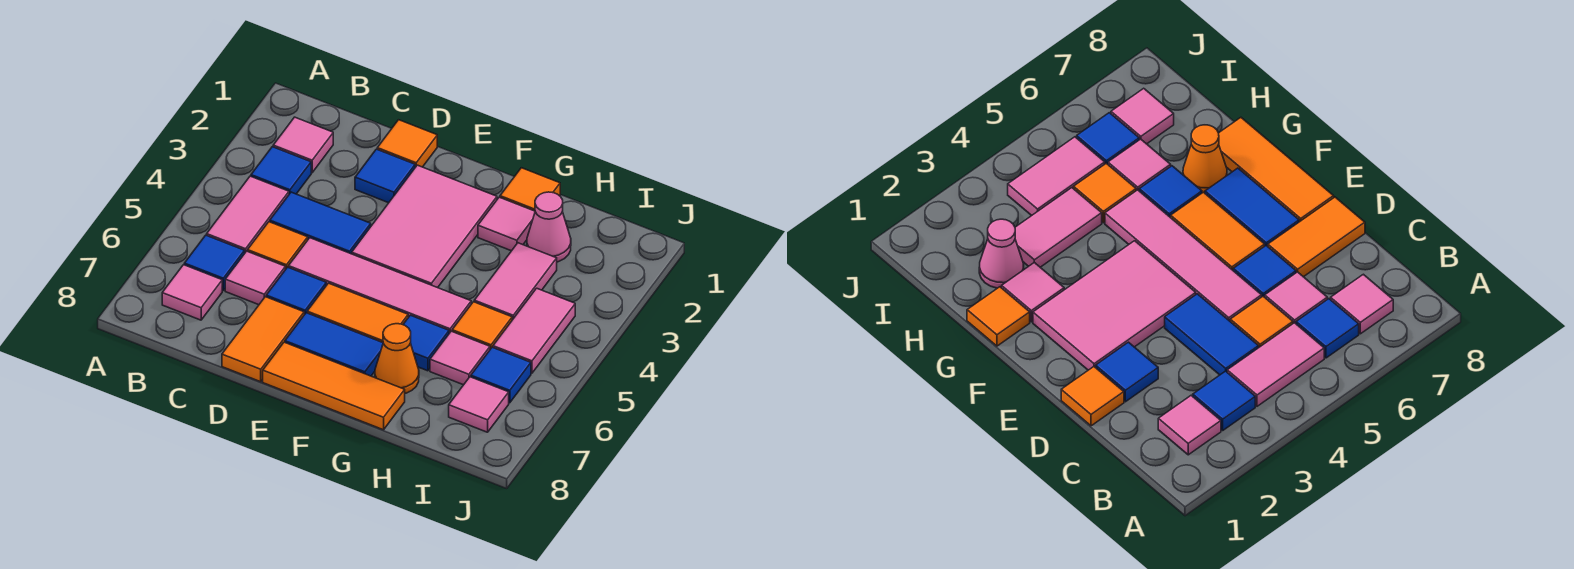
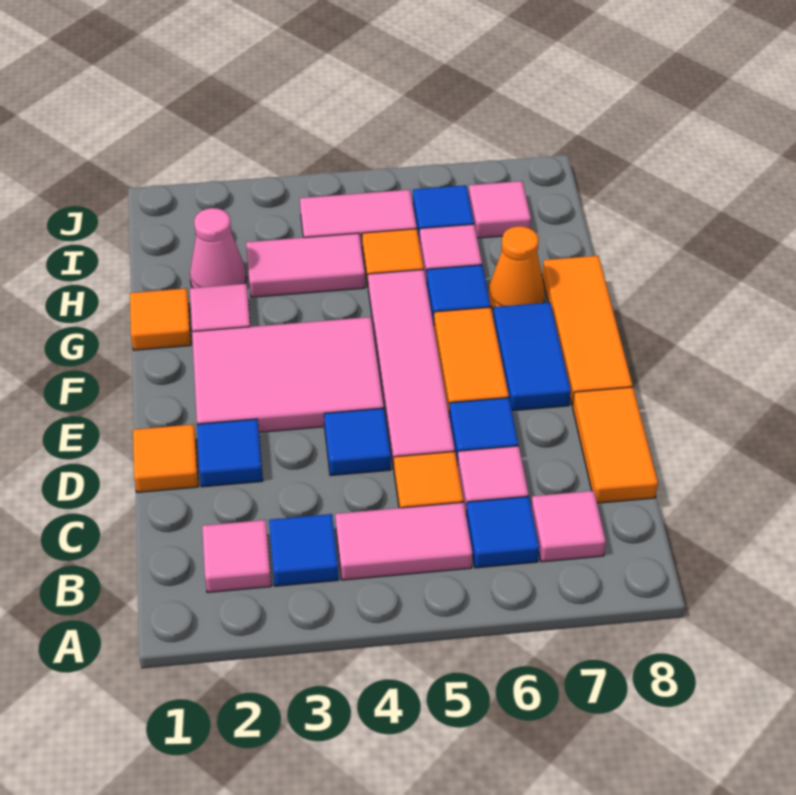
blue 1x2 tile [270,192,371,254] -> blue 1x1 tile [324,408,391,476]
orange 1x2 tile [222,297,304,382] -> orange 1x2 tile turned to [573,387,658,503]

